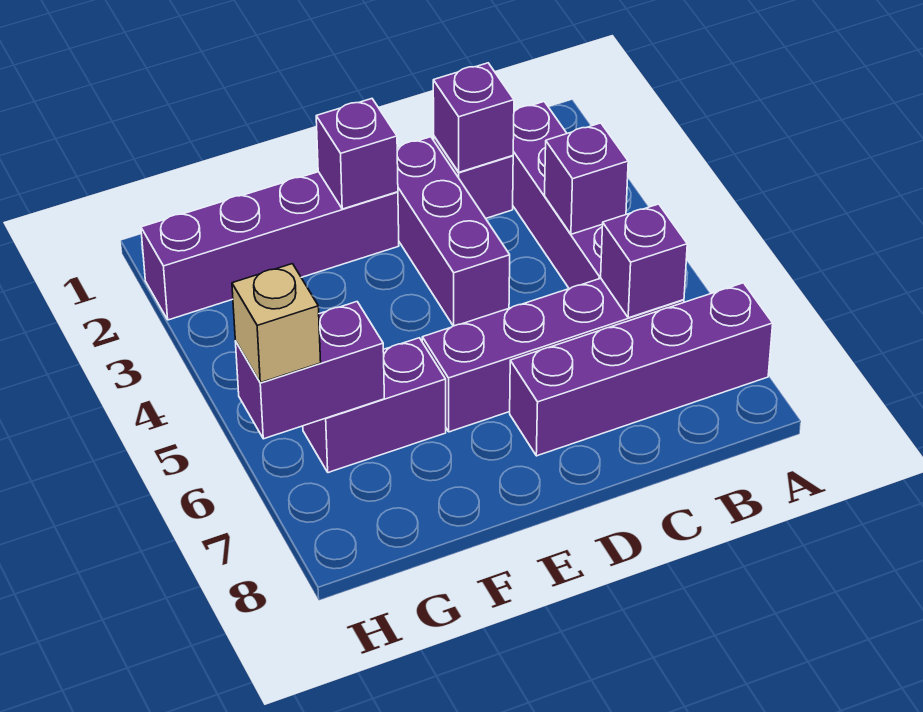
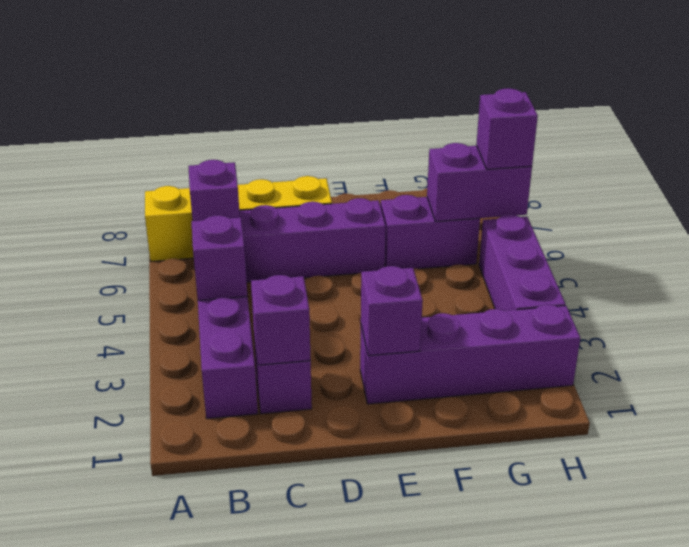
purple 1x4 brick [510,283,773,456] -> yellow 1x4 brick [145,176,332,261]
purple 1x3 brick [397,137,510,326] -> purple 1x3 brick moved to [479,214,566,311]
tan 1x1 brick [232,264,321,383] -> purple 1x1 brick [476,88,538,169]

